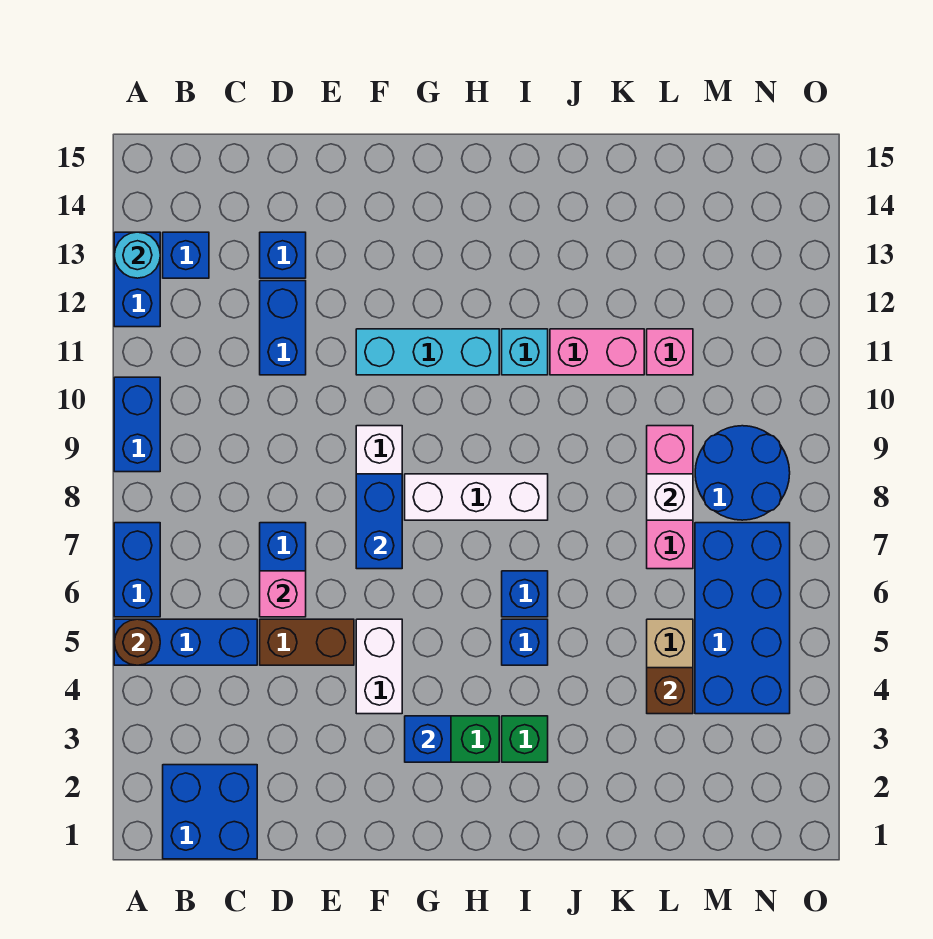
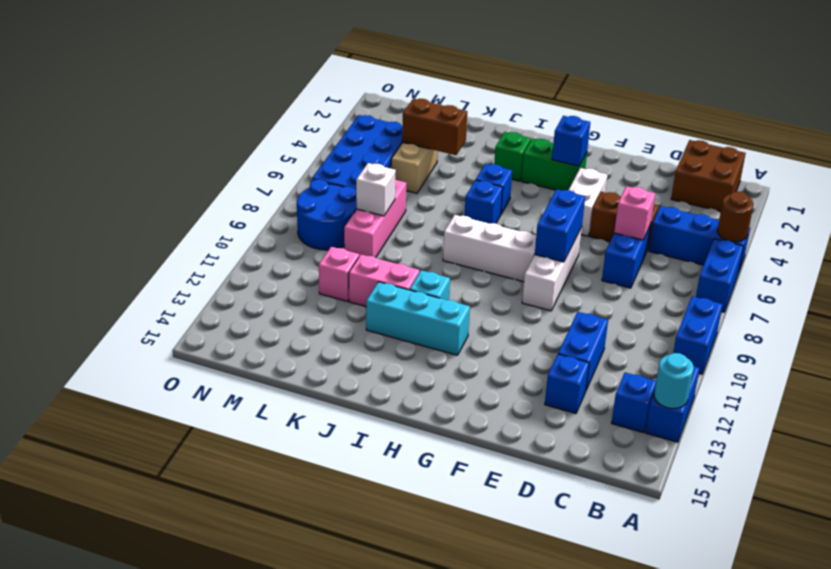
blue 2x2 brick [163,765,257,859] -> brown 2x2 brick [671,140,746,211]
cyan 1x3 brick [356,329,499,375] -> cyan 1x3 brick moved to [366,282,470,355]
brown 1x1 brick [647,668,693,714] -> brown 1x2 brick [402,99,467,155]

